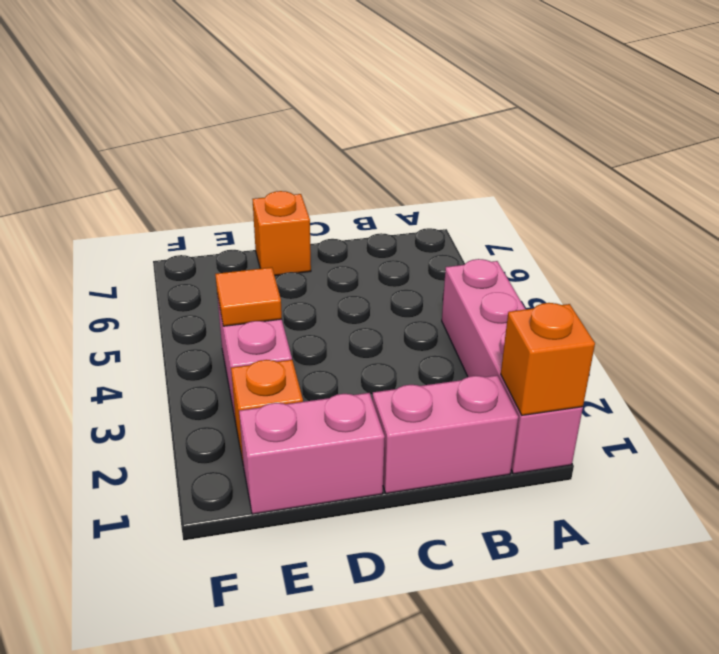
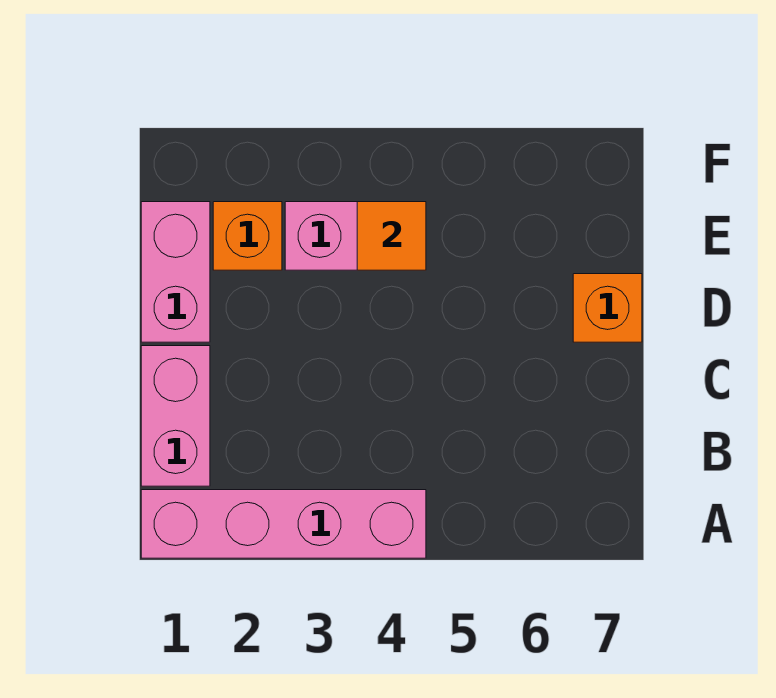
orange 1x1 brick [501,303,595,415] -> none

